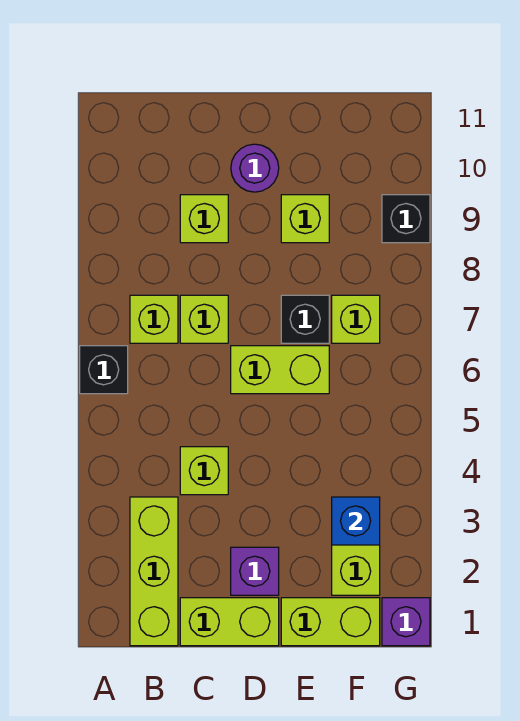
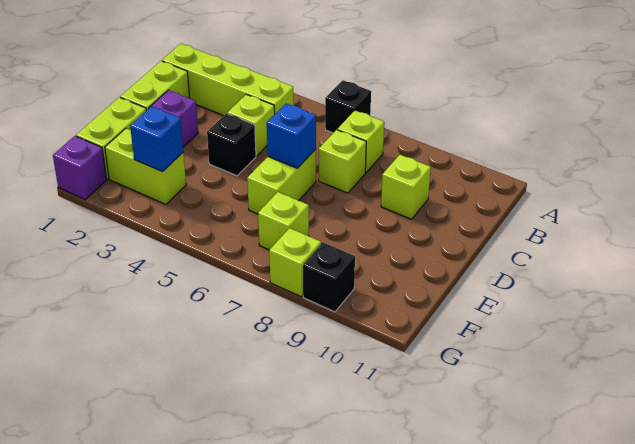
lime 1x3 brick [130,497,178,646] -> lime 1x4 brick [162,44,294,116]
none -> blue 1x1 brick [267,103,316,168]
purple 1x1 round brick [231,144,279,192] -> none
black 1x1 brick [281,295,329,343] -> black 1x1 brick moved to [207,113,256,176]
lime 1x1 brick [281,195,329,243] -> lime 1x1 brick moved to [269,228,321,297]

